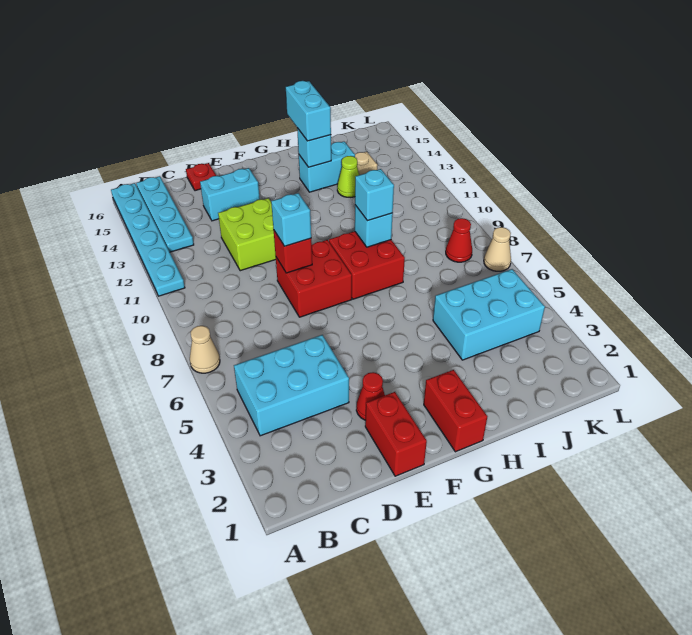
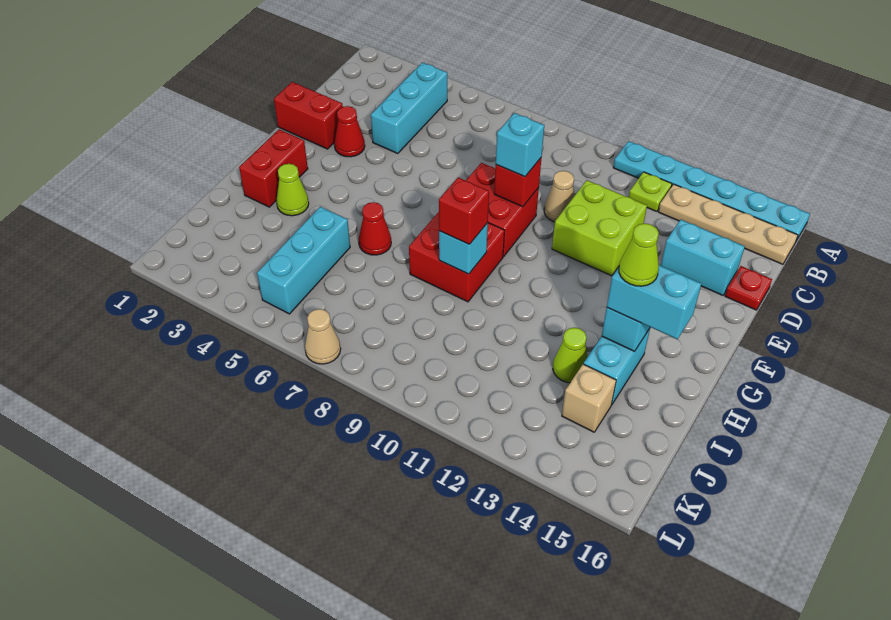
tan 1x1 cone [190,326,220,373] -> tan 1x1 cone moved to [544,171,575,222]
cyan 2x3 brick [234,335,349,436] -> cyan 1x3 brick [371,63,447,154]
none -> lime 1x1 plate [629,172,672,212]
cyan 1x4 plate [136,176,194,252] -> tan 1x4 plate [658,184,798,264]
cyan 1x2 brick [200,168,260,221] -> cyan 1x2 brick turned to [661,220,745,295]
red 1x2 brick [424,370,487,452] -> red 1x2 brick turned to [239,129,308,207]
none -> lime 1x1 cone [276,164,309,216]
cyan 1x1 brick [355,169,394,221] -> red 1x1 brick [439,178,489,244]
none -> lime 1x1 cone [619,223,659,286]
cyan 2x3 brick [433,269,545,360] -> cyan 1x3 brick [257,207,350,314]
tan 1x1 plate [355,152,377,175] -> tan 1x1 brick [562,364,616,432]
red 1x1 cone [446,218,472,262] -> red 1x1 cone moved to [359,202,391,255]

